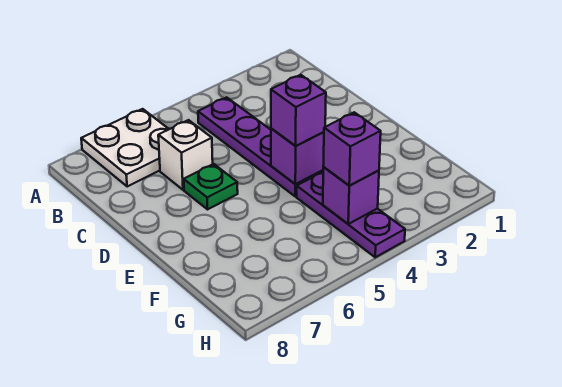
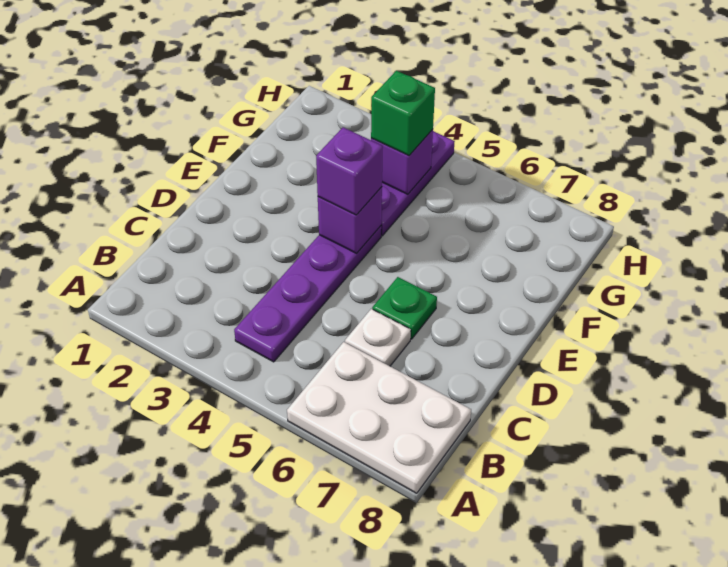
white 2x2 plate [81,109,169,187] -> white 2x3 plate [287,342,471,493]
white 1x1 brick [158,120,213,190] -> white 1x1 plate [345,309,411,366]
purple 1x1 brick [323,112,381,186] -> green 1x1 brick [371,71,435,155]

